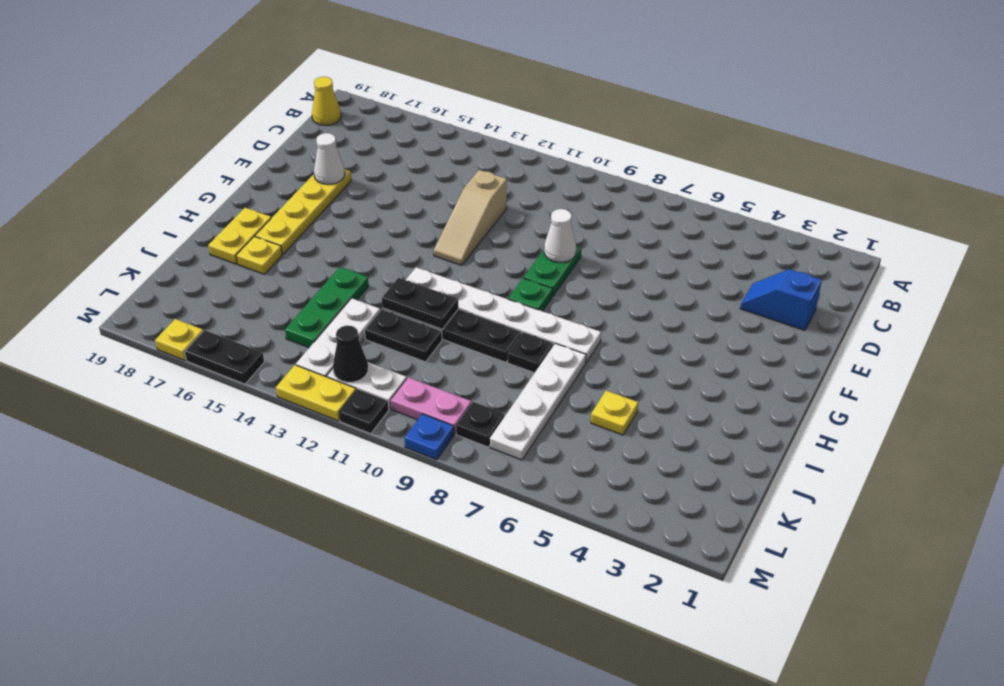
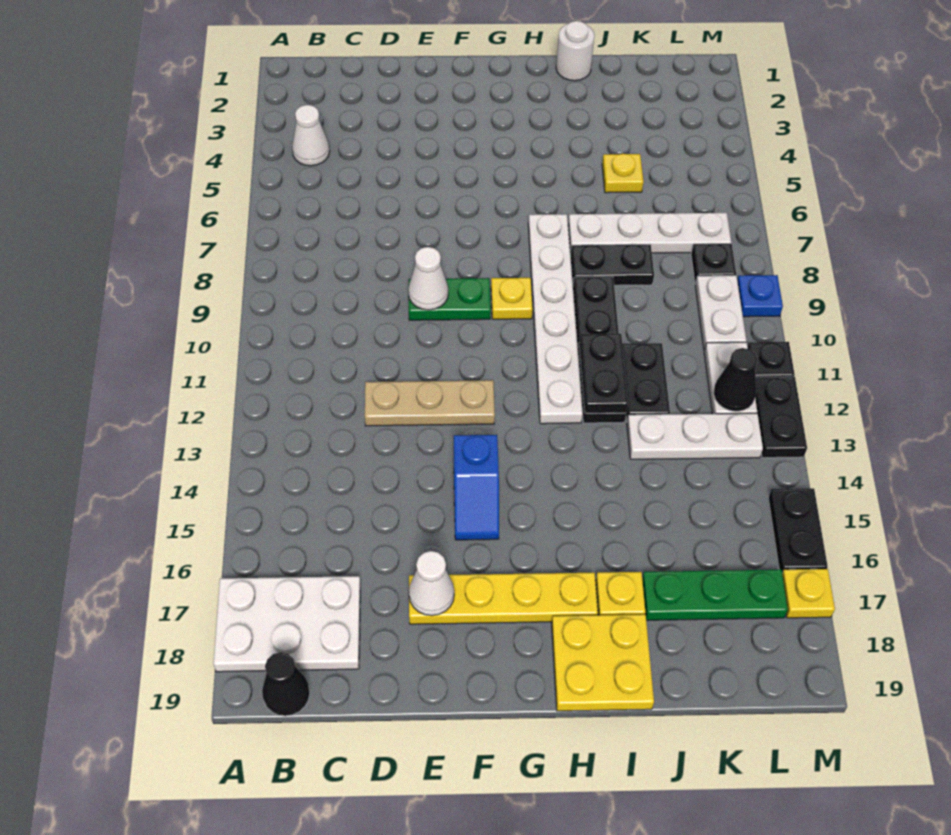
none -> white 2x3 plate [213,576,360,672]
none -> white 1x1 cone [292,105,330,166]
yellow 1x1 cone [312,77,341,125] -> black 1x1 cone [262,652,310,716]
blue 1x2 slope [740,269,822,330] -> blue 1x2 slope moved to [454,435,499,540]
tan 1x3 slope [434,170,507,265] -> tan 1x3 plate [365,380,495,426]
green 1x1 plate [508,278,552,311] -> yellow 1x1 plate [491,278,533,319]
yellow 1x2 plate [208,208,271,264] -> yellow 2x2 plate [552,614,654,711]
none -> white 1x1 round brick [556,21,595,81]
black 1x1 plate [508,332,553,373] -> black 1x2 plate [570,244,654,285]
green 1x3 plate [285,267,369,348] -> green 1x3 plate moved to [642,570,788,620]
pink 1x2 plate [391,377,471,434] -> white 1x2 plate [695,276,746,351]
yellow 1x2 plate [276,365,356,421] -> black 1x2 plate [755,377,807,458]

